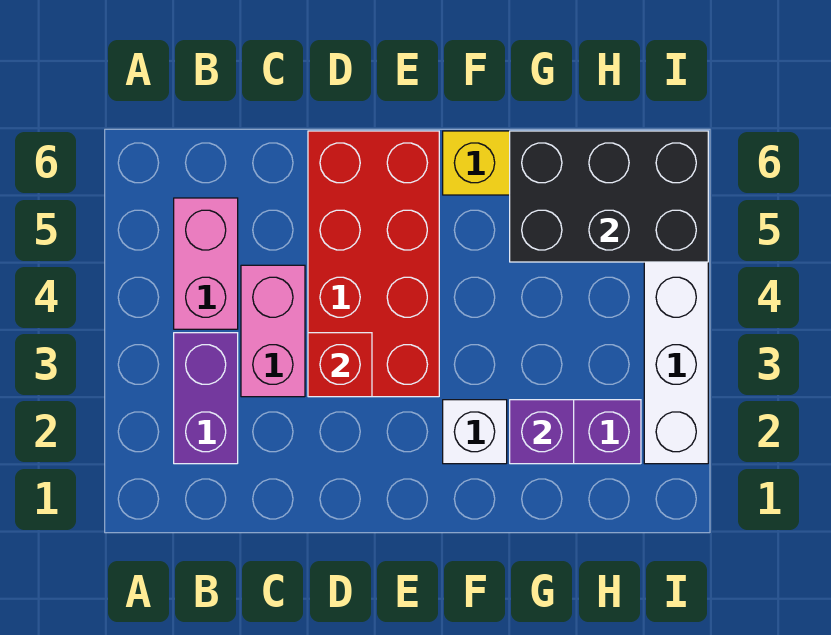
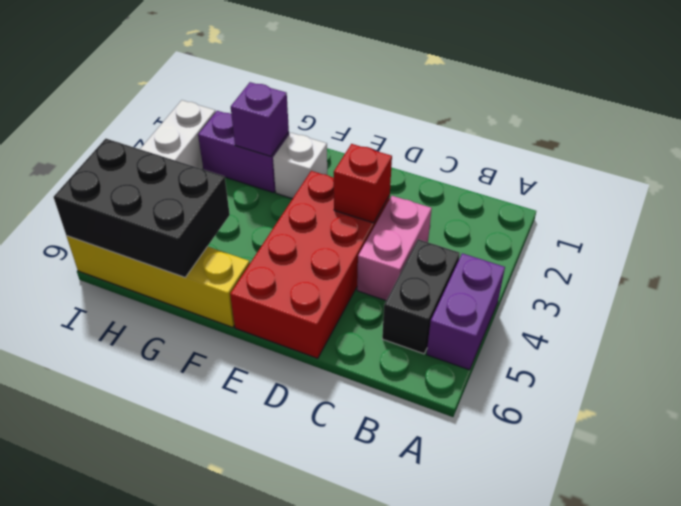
purple 1x2 brick [174,333,238,464] -> purple 1x2 brick moved to [427,253,505,370]
pink 1x2 brick [174,198,238,329] -> black 1x2 brick [382,239,460,354]

